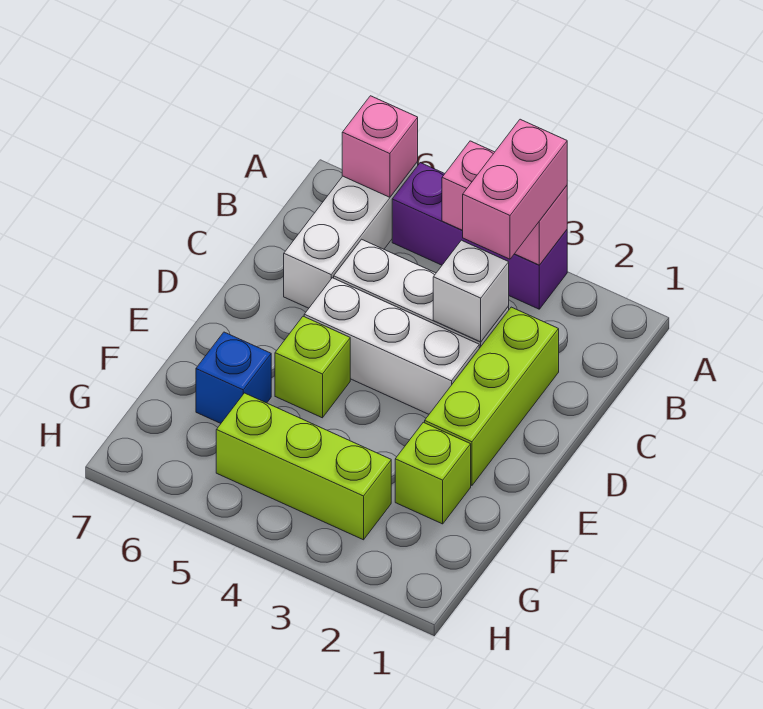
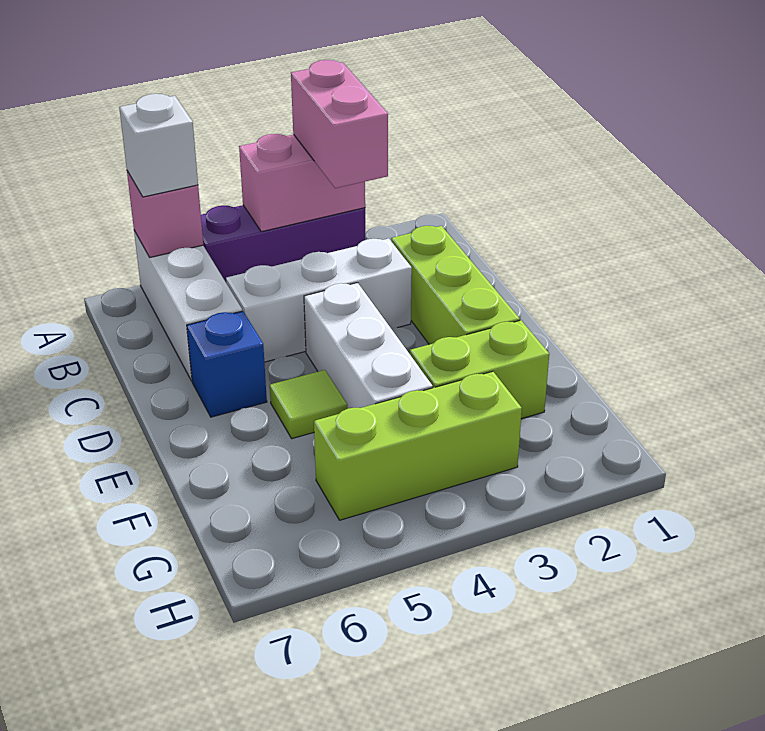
white 1x1 brick [433,240,509,342] -> white 1x1 brick moved to [119,94,198,197]
white 1x3 brick [304,278,479,414] -> white 1x3 brick turned to [304,283,433,409]
lime 1x1 brick [275,316,350,418] -> lime 1x1 tile [270,370,347,439]
lime 1x1 brick [395,422,471,524] -> lime 1x2 brick [410,320,549,419]
blue 1x1 brick [196,332,271,423] -> blue 1x1 brick moved to [187,311,267,417]

